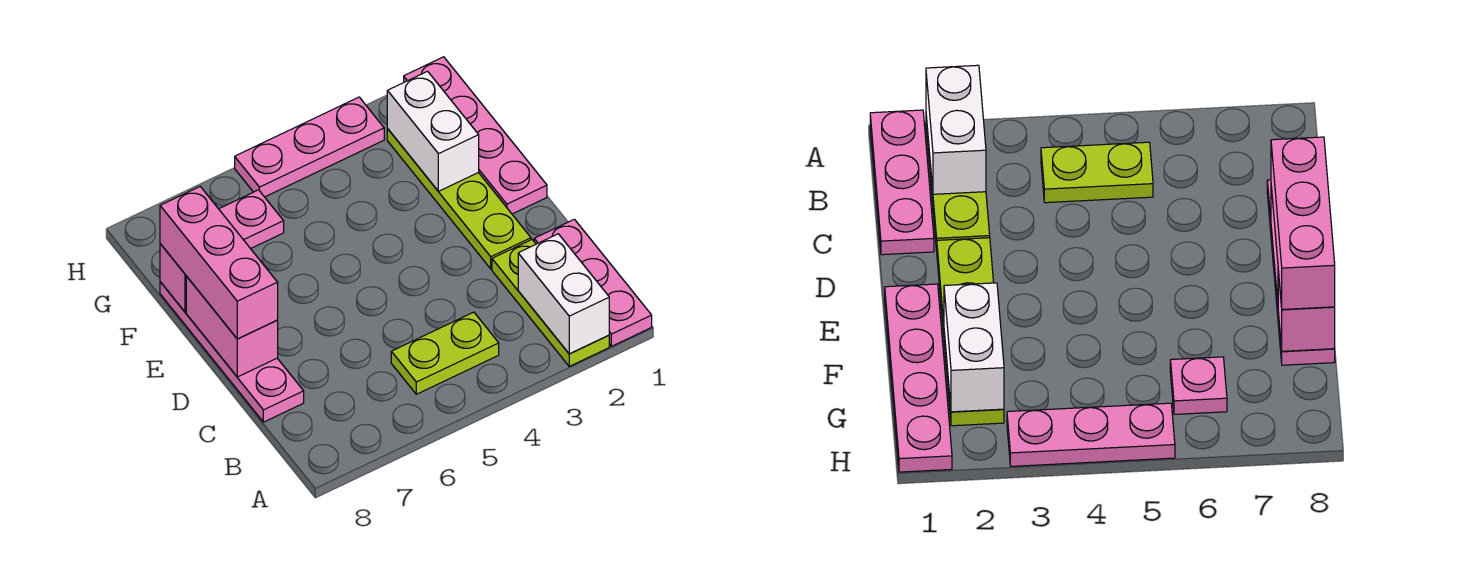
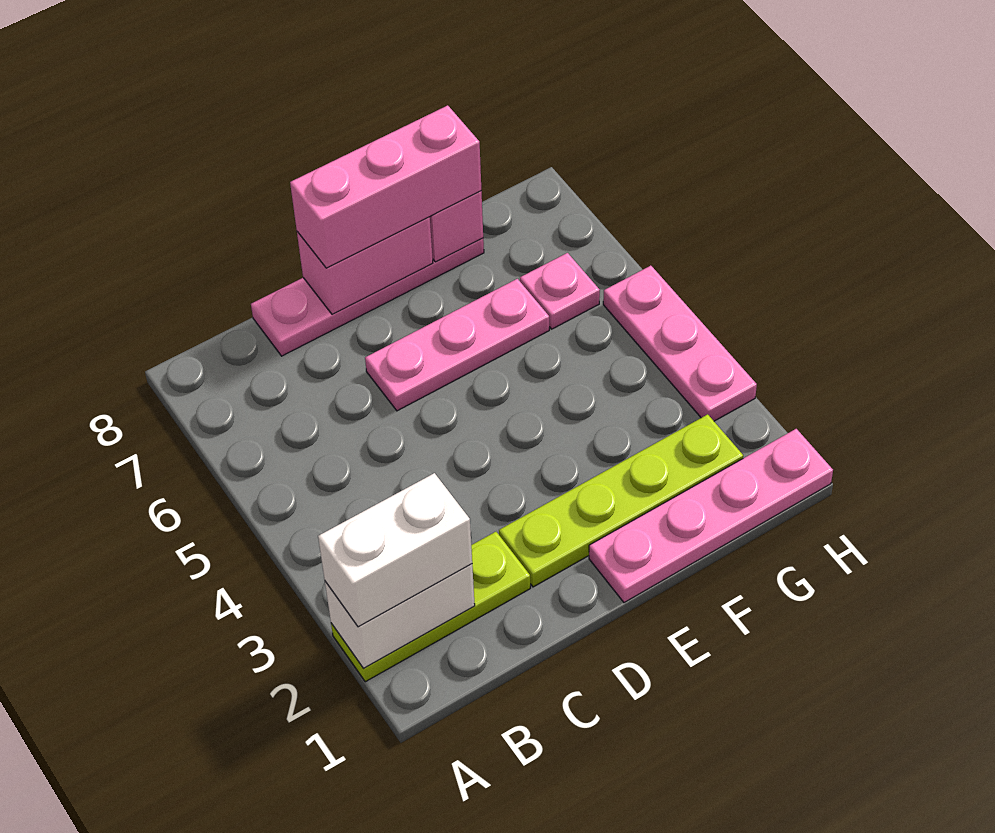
pink 1x3 plate [534,219,652,346] -> pink 1x3 plate moved to [365,279,549,411]
lime 1x2 plate [391,312,499,394] -> none
white 1x2 brick [387,71,479,191] -> white 1x2 brick moved to [318,473,472,627]

